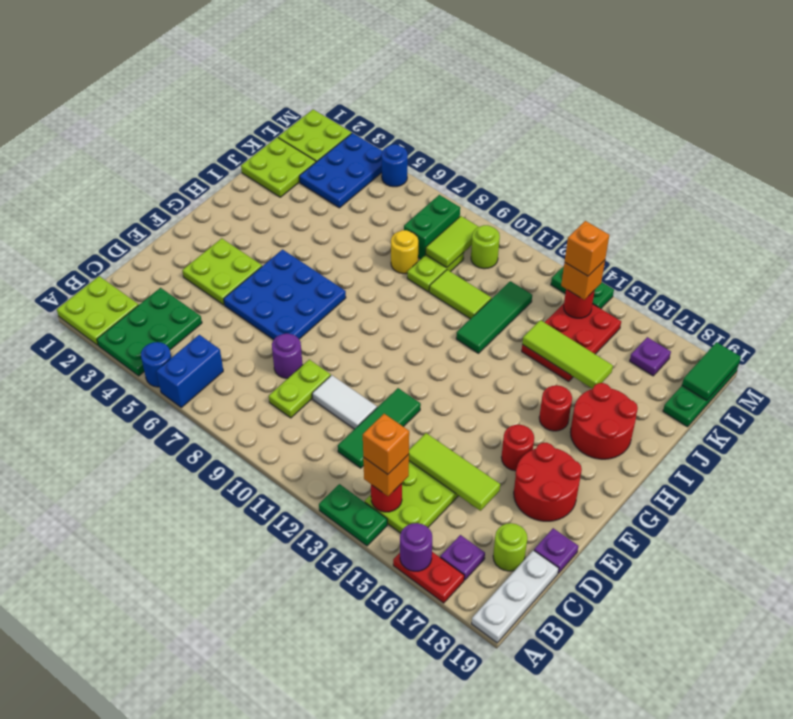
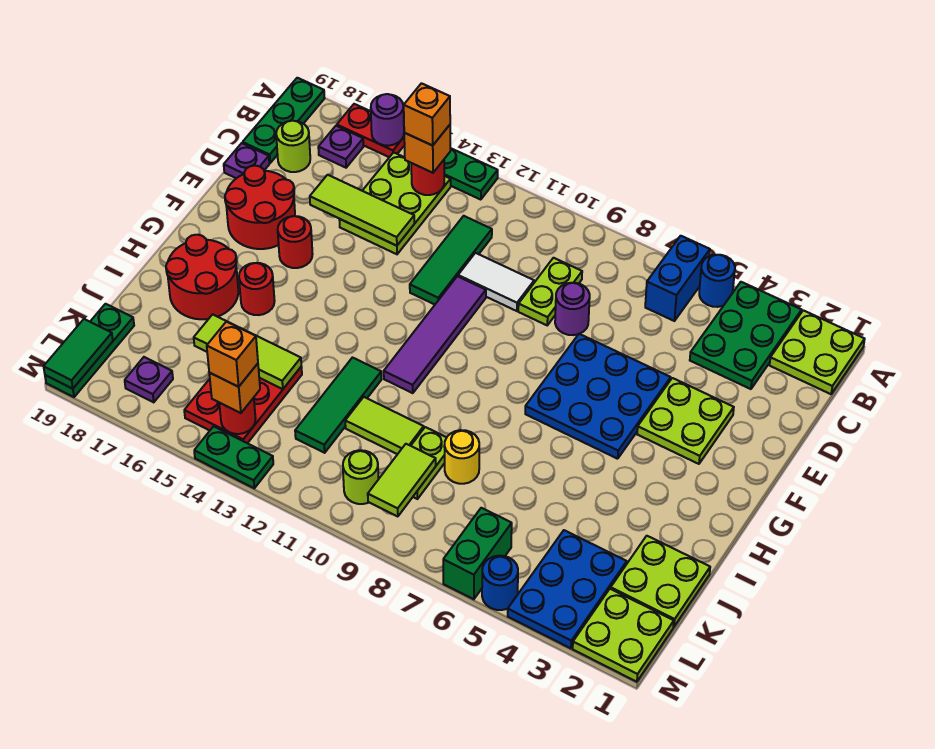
white 1x3 plate [472,550,559,643] -> green 1x3 plate [243,78,325,163]
none -> purple 1x4 tile [384,276,486,393]
green 1x2 brick [404,195,460,259] -> green 1x2 brick moved to [443,508,512,599]

